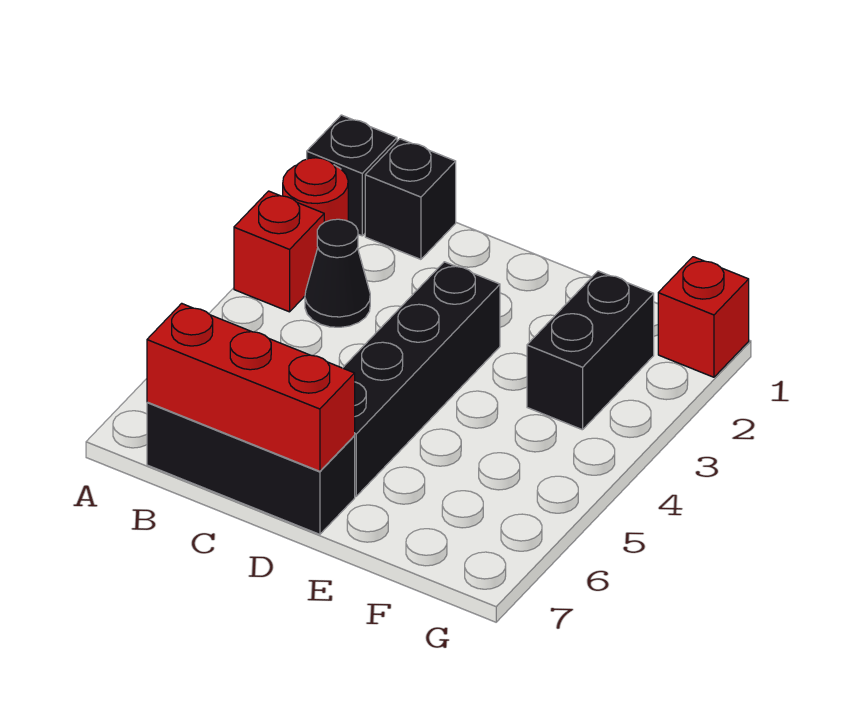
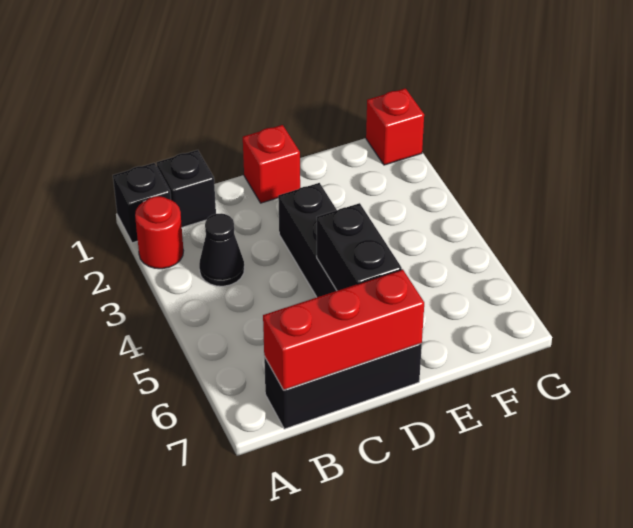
red 1x1 brick [234,191,324,312] -> red 1x1 brick moved to [243,125,300,203]
black 1x2 brick [527,271,654,430] -> black 1x2 brick moved to [317,203,402,291]

